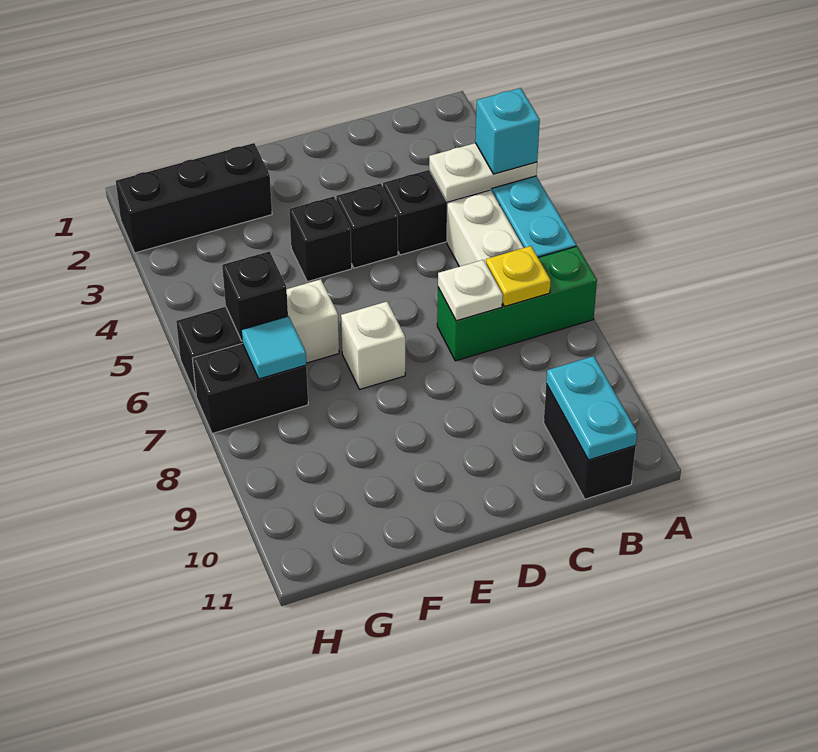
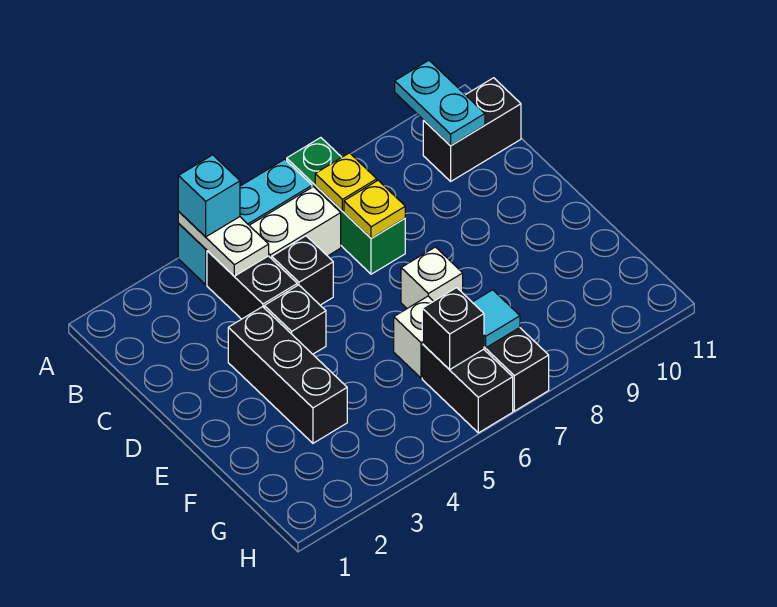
cyan 1x2 plate [546,356,637,460] -> cyan 1x2 plate turned to [395,60,485,146]
white 1x1 plate [438,260,503,321] -> yellow 1x1 plate [344,180,405,238]
black 1x1 brick [289,196,352,282] -> black 1x1 brick moved to [272,236,333,305]
black 1x3 brick [116,143,272,253] -> black 1x3 brick moved to [228,307,347,443]

